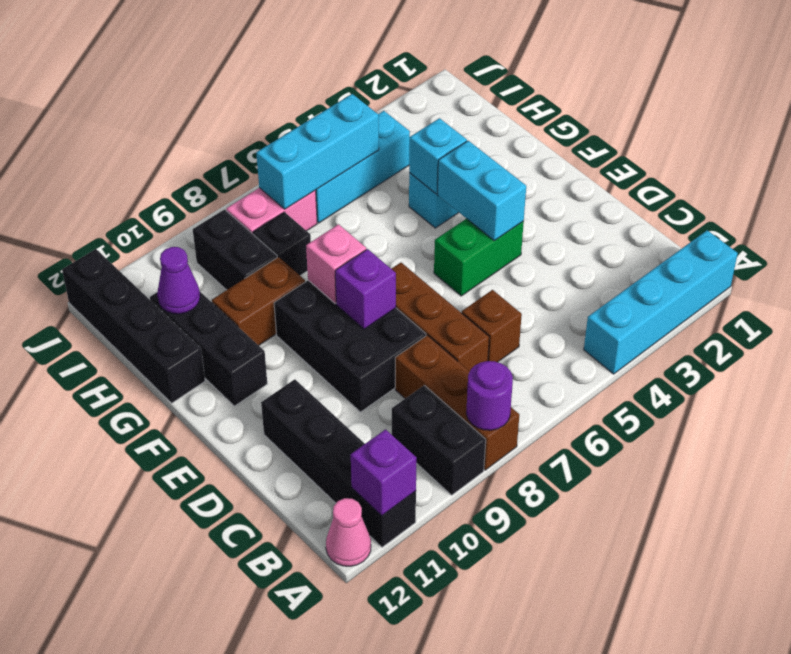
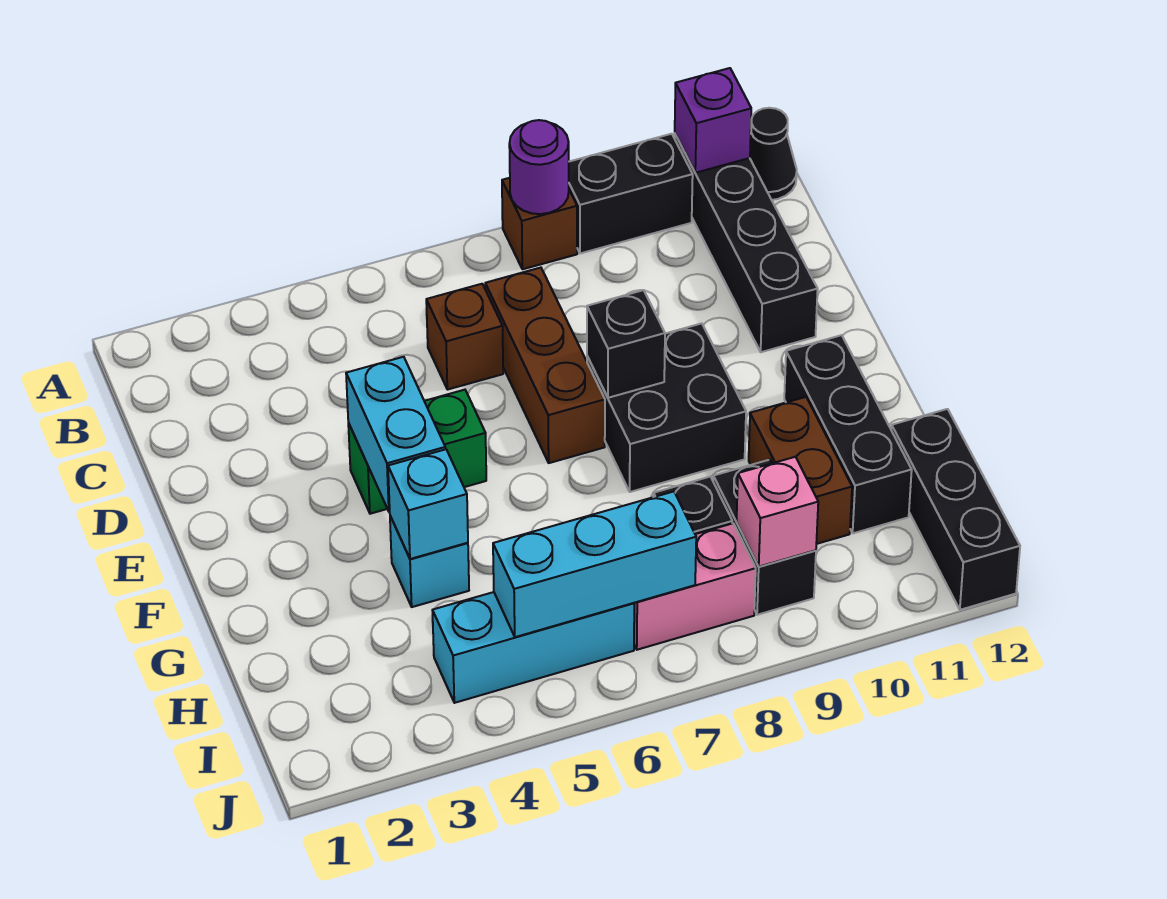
cyan 1x4 brick [584,230,738,374] -> none
brown 1x3 brick [395,335,519,470] -> brown 1x1 brick [502,178,577,269]
black 1x2 brick [392,385,486,495] -> black 1x2 brick turned to [569,134,693,253]
pink 1x1 cone [326,498,371,566] -> black 1x1 cone [750,108,797,200]
black 2x3 brick [274,280,426,412] -> black 2x2 brick [587,323,746,492]
purple 1x1 brick [335,249,396,329] -> black 1x1 brick [587,290,665,398]
pink 1x1 brick [306,224,366,304] -> pink 1x1 brick moved to [737,457,818,567]
brown 1x2 brick [212,257,305,345] -> brown 1x2 brick turned to [749,397,852,544]
black 1x4 brick [62,249,205,403] -> black 1x3 brick [891,409,1020,610]
purple 1x1 cone [157,247,200,314] -> none

